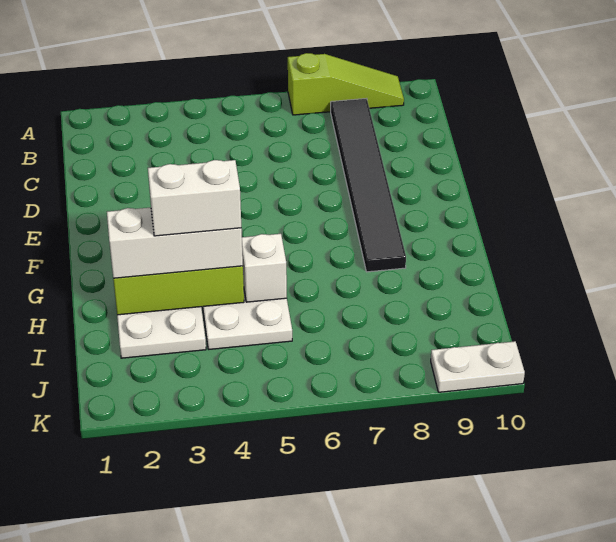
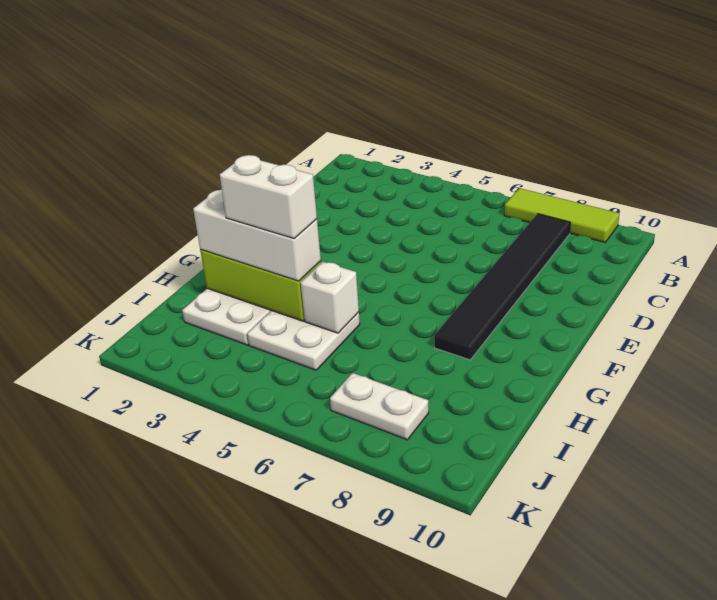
lime 1x3 slope [288,53,404,115] -> lime 1x3 tile [504,188,619,242]
white 1x2 plate [431,341,525,392] -> white 1x2 plate moved to [330,373,429,440]

